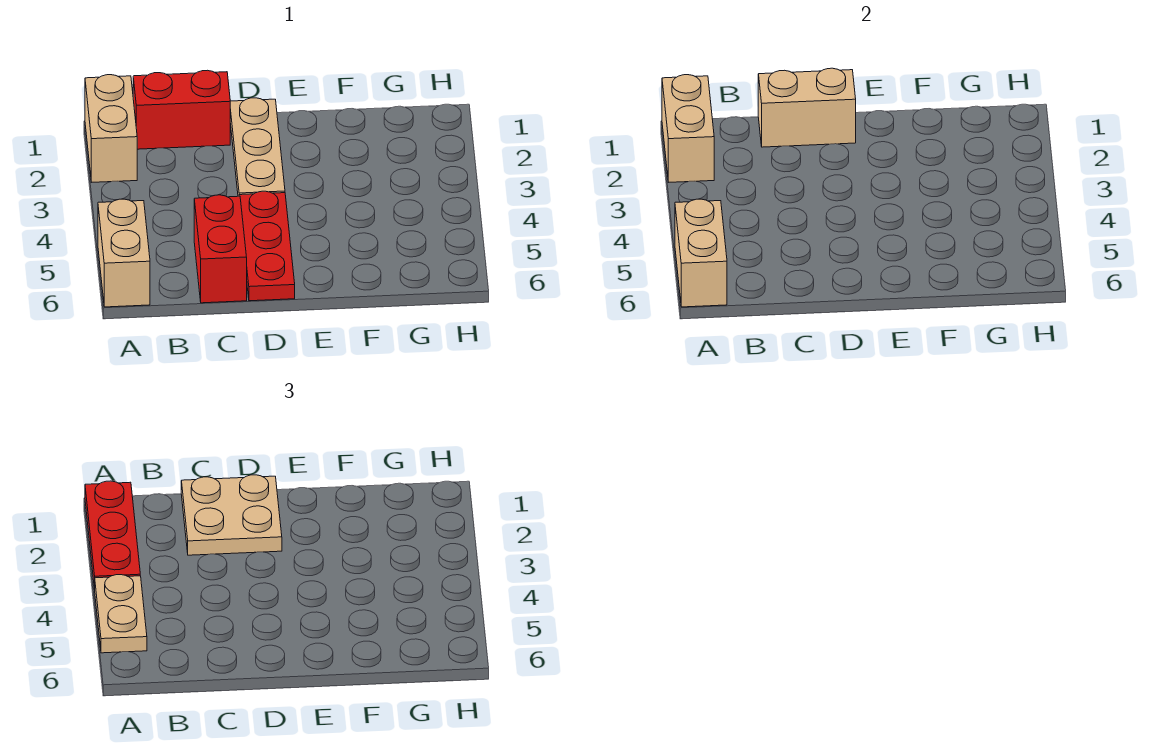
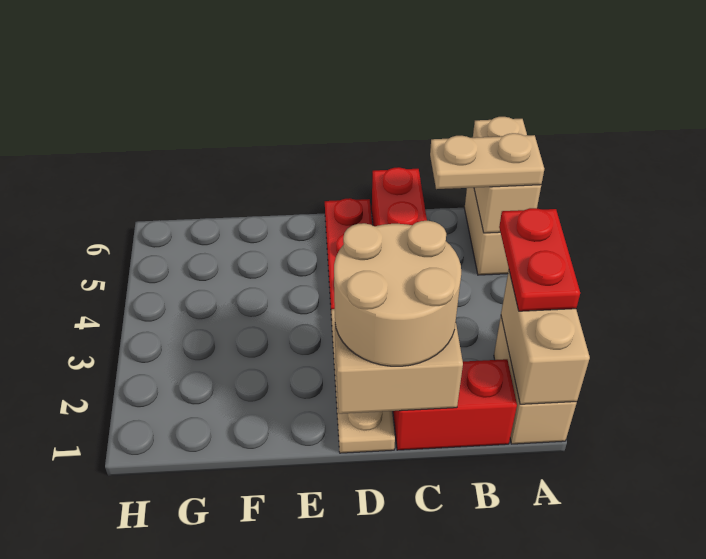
red 1x3 plate [85,481,140,589] -> red 1x2 plate [499,208,580,311]
tan 1x2 plate [95,575,147,653] -> tan 1x2 plate turned to [430,133,544,189]
tan 2x2 plate [181,475,282,555] -> tan 2x2 round brick [334,221,461,366]

